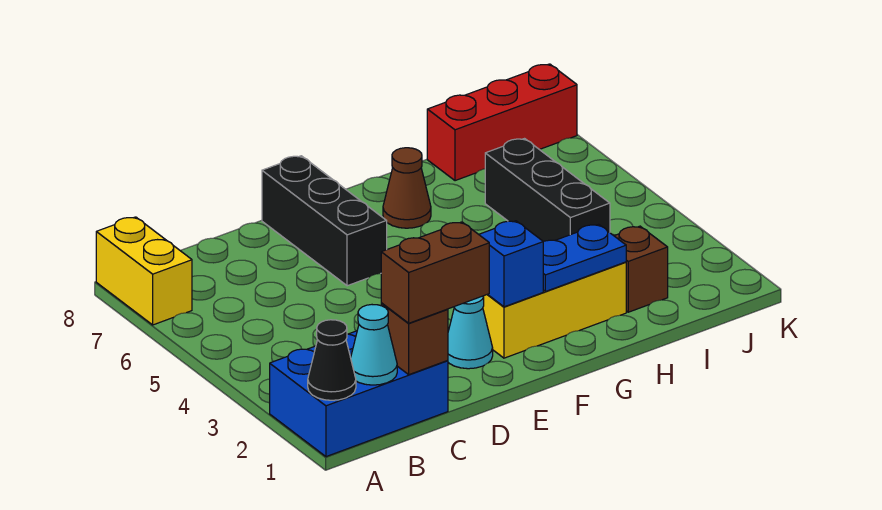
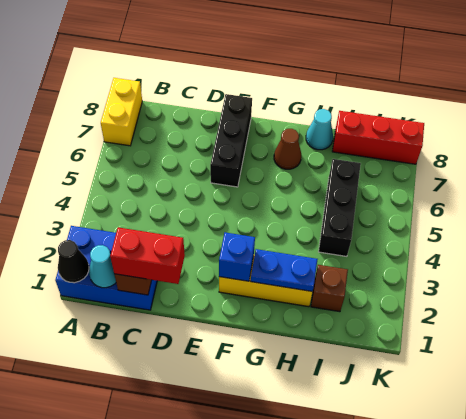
brown 1x2 brick [381,222,489,323] -> red 1x2 brick [110,227,185,284]
cyan 1x1 cone [448,296,493,369] -> cyan 1x1 cone moved to [306,109,333,150]

